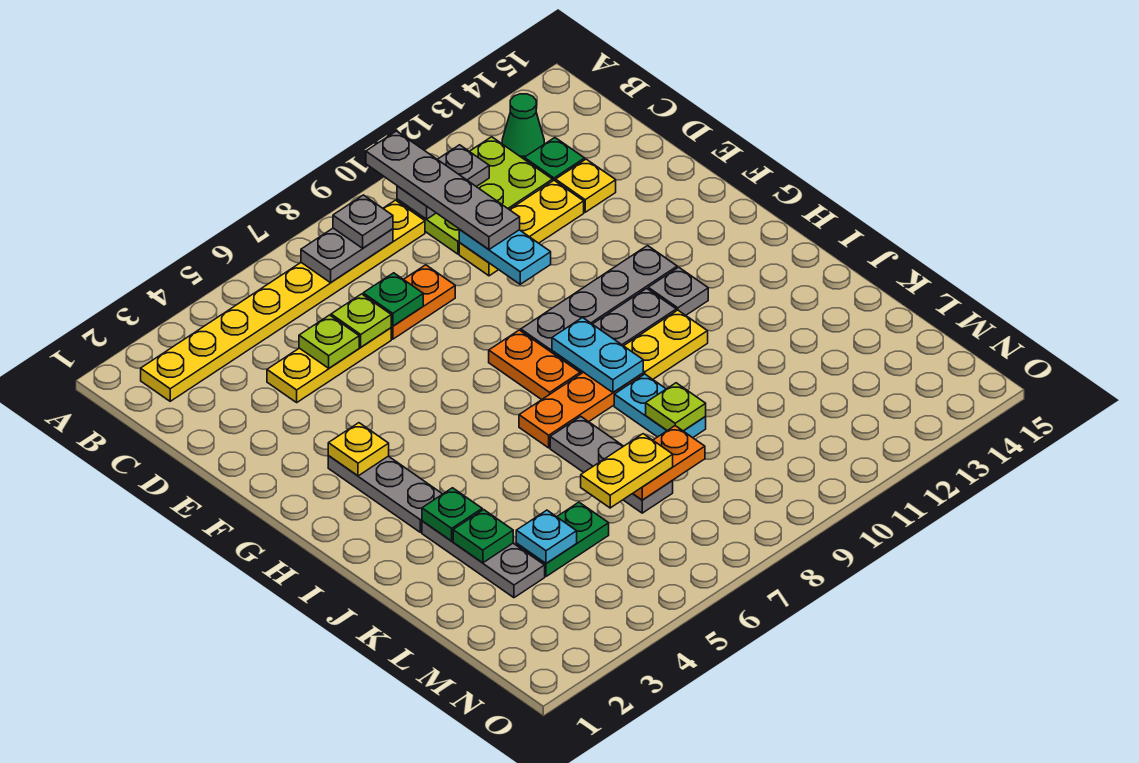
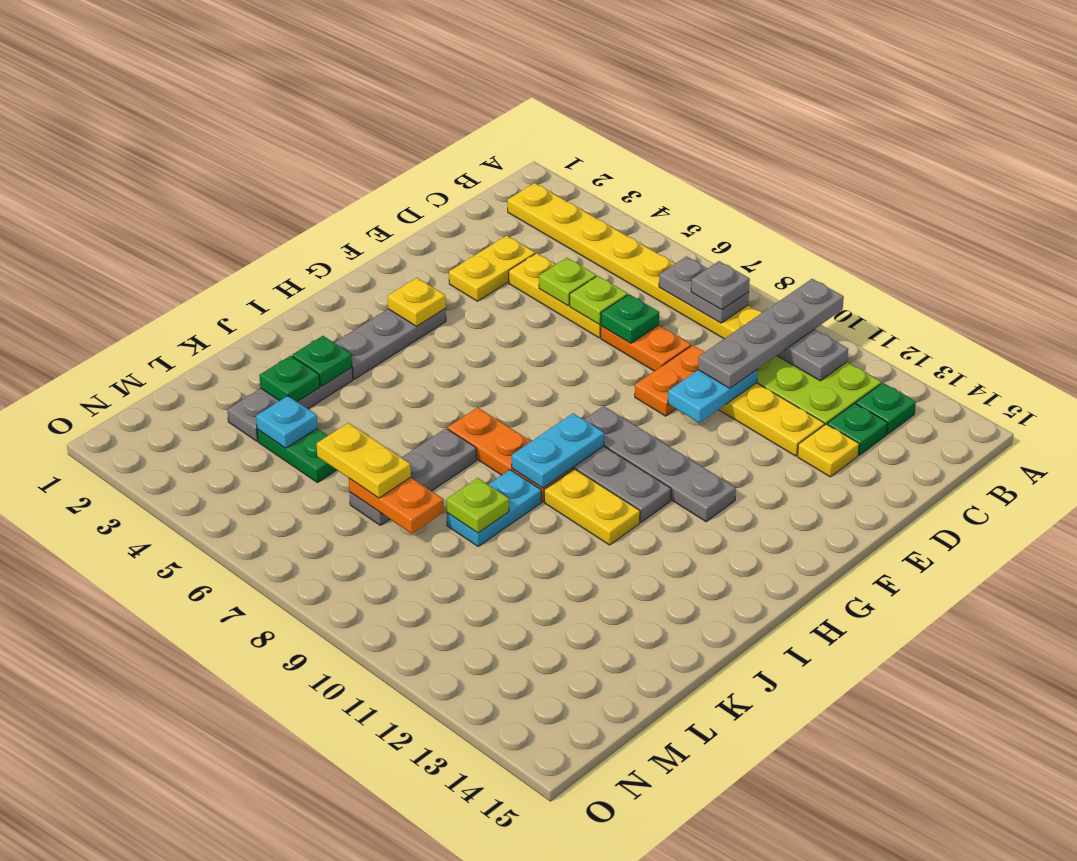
green 1x1 cone [502,94,544,159] -> green 1x1 plate [856,383,916,434]
none -> yellow 1x2 plate [449,236,535,301]
orange 1x2 plate [489,330,580,400] -> orange 1x2 plate moved to [635,345,704,416]
grey 1x1 plate [648,267,708,315] -> none

